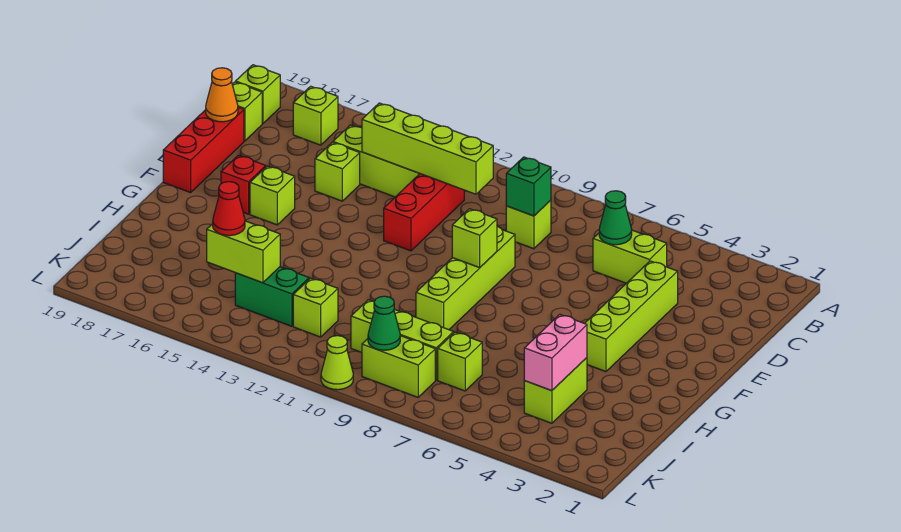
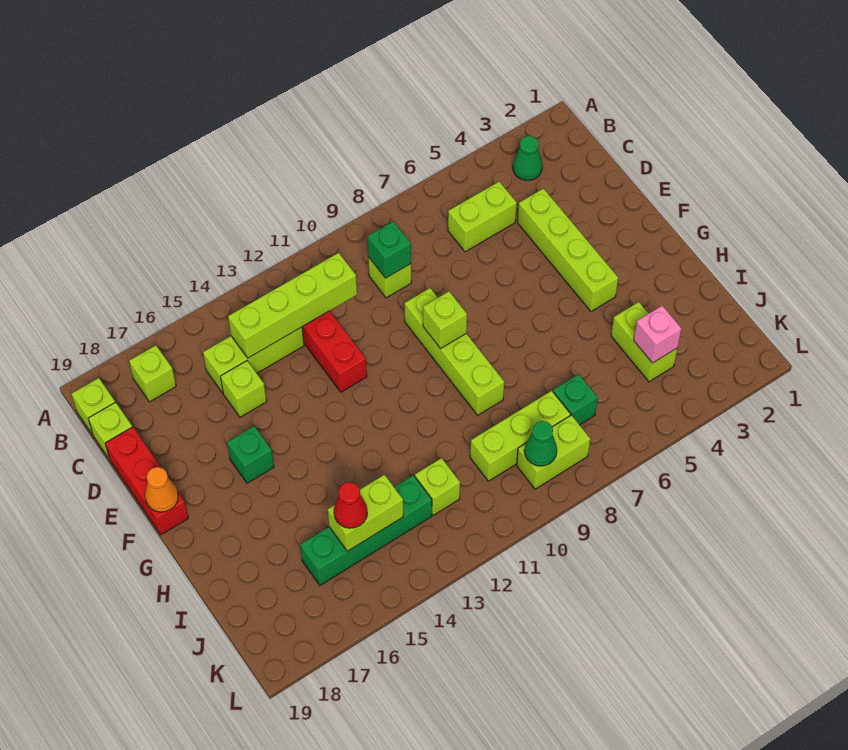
green 1x1 cone [599,191,632,245] -> green 1x1 cone moved to [513,136,542,180]
orange 1x1 cone [206,68,238,122] -> orange 1x1 cone moved to [145,467,178,512]
lime 1x1 brick [250,166,295,225] -> green 1x1 brick [227,426,274,483]
red 1x1 brick [221,155,266,214] -> none
pink 1x2 brick [524,314,587,391] -> pink 1x1 brick [634,306,682,363]
lime 1x1 brick [438,332,482,391] -> green 1x1 brick [553,374,598,425]
green 1x2 brick [235,267,309,326] -> green 1x4 brick [300,475,432,585]
lime 1x1 cone [321,336,353,390] -> none

